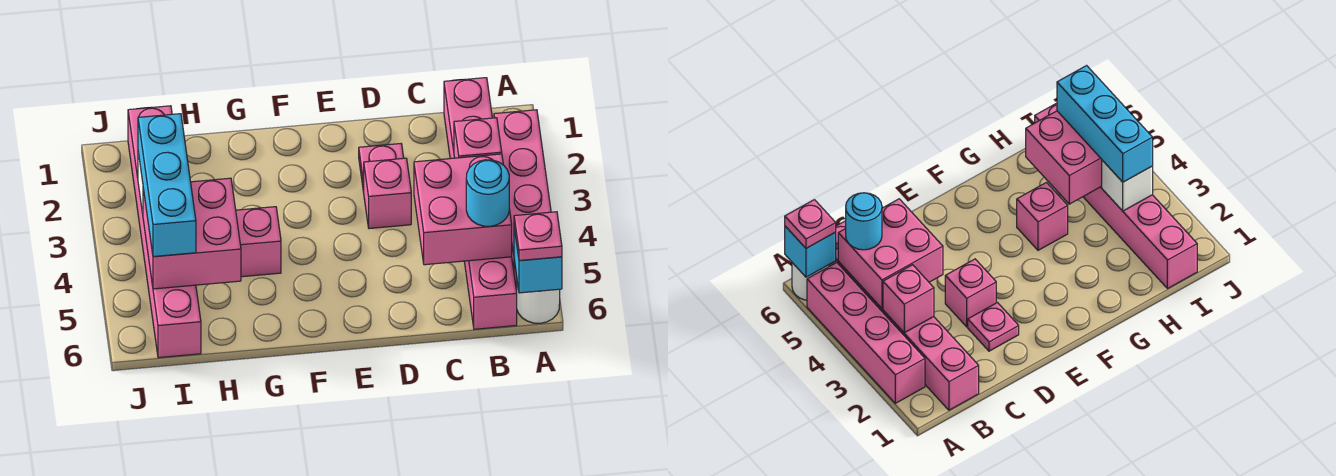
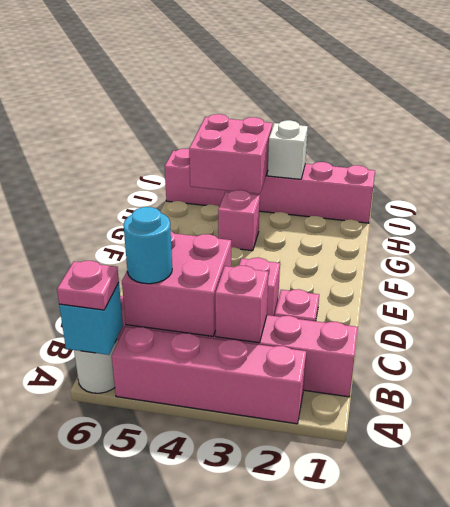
cyan 1x3 brick [138,114,196,257] -> none

